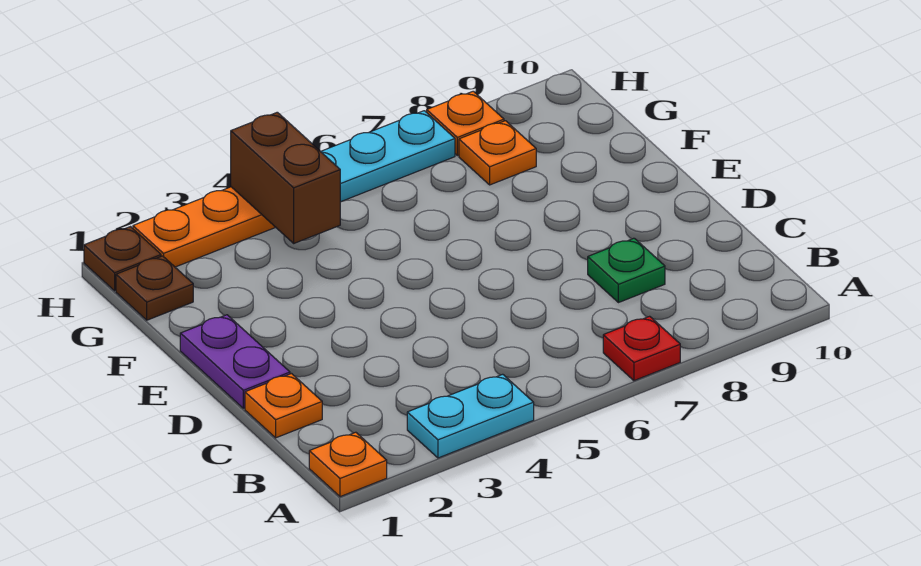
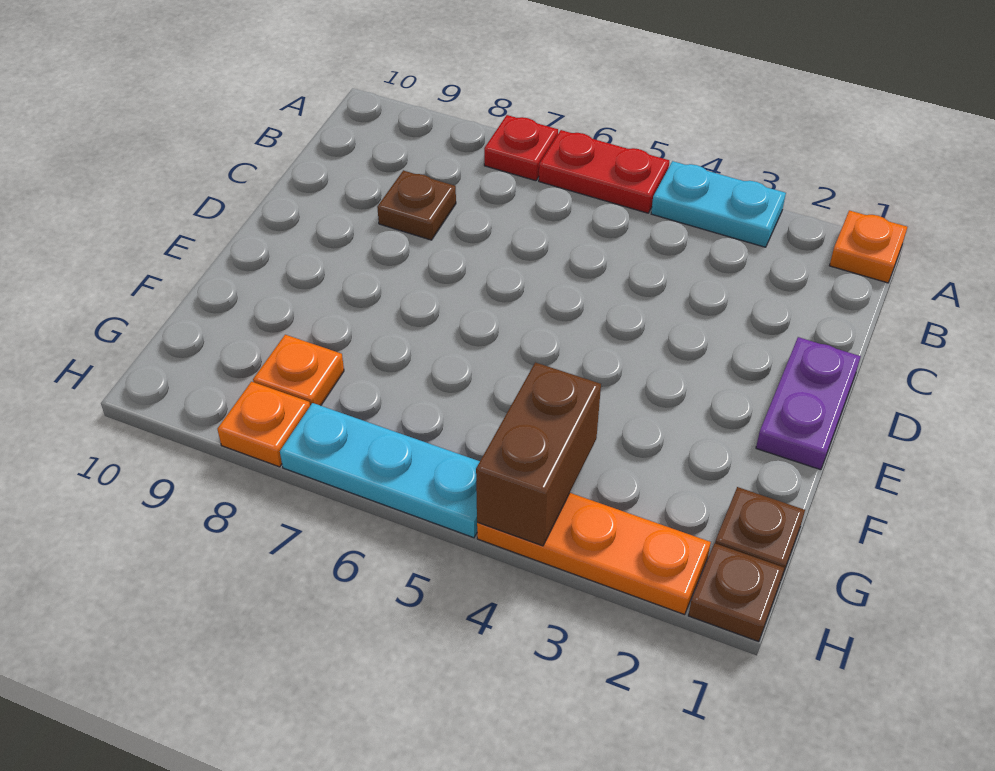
none -> red 1x2 plate [539,130,669,213]
orange 1x1 plate [245,374,322,438] -> none
green 1x1 plate [588,238,665,303] -> brown 1x1 plate [377,170,456,240]

